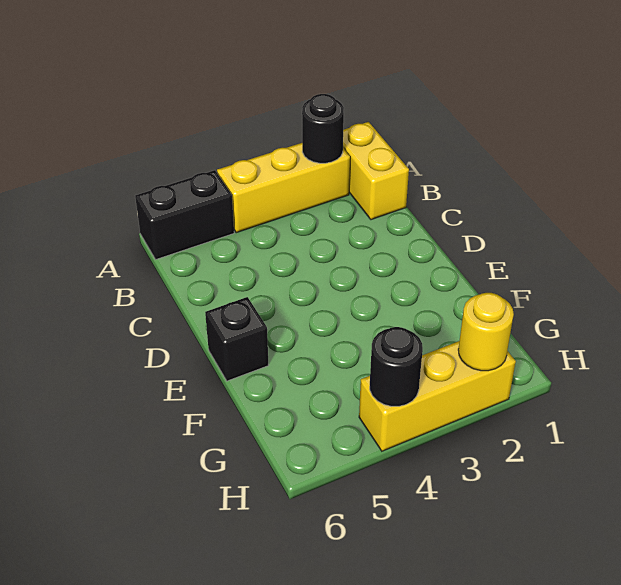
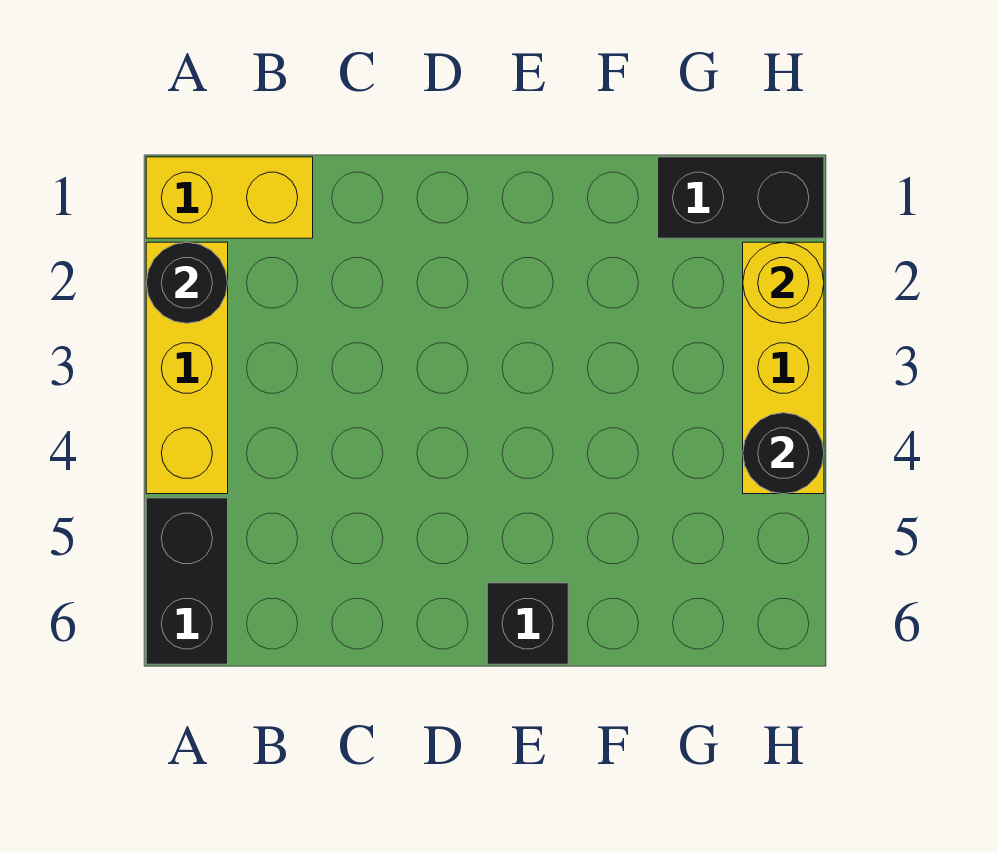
none -> black 1x2 brick [658,157,824,238]

